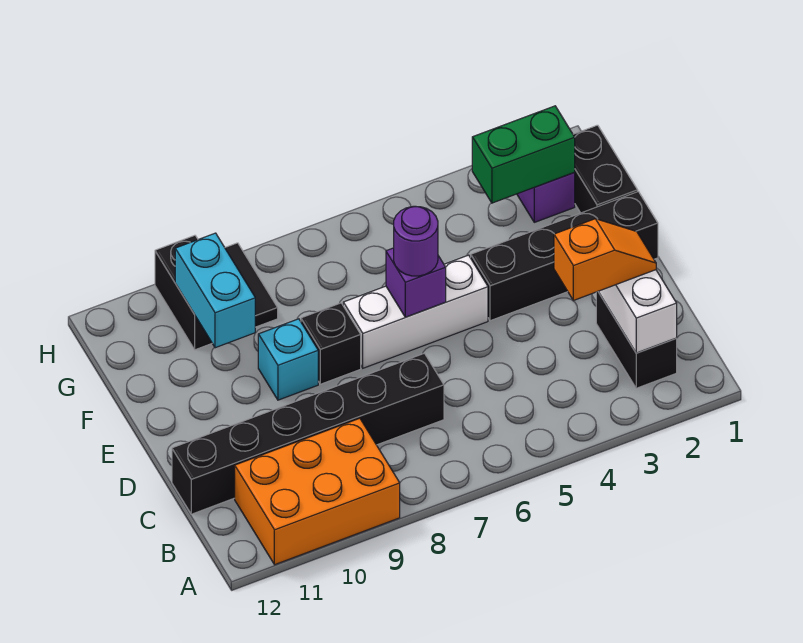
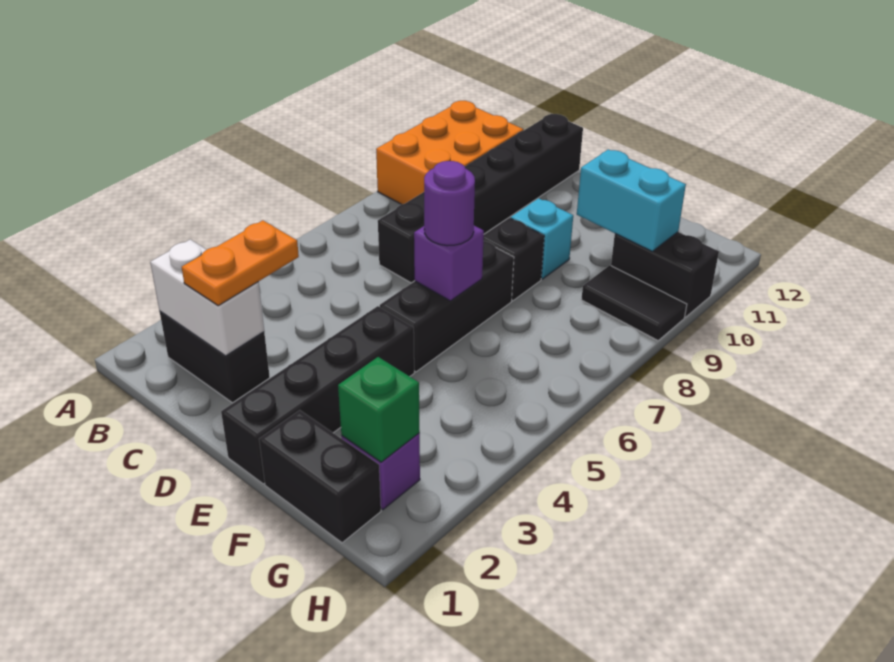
orange 1x2 slope [554,219,656,300] -> orange 1x2 plate [182,220,299,306]
white 1x3 brick [343,255,488,368] -> black 1x3 brick [380,241,514,372]
green 1x2 brick [472,106,575,203] -> green 1x1 brick [338,357,420,462]

